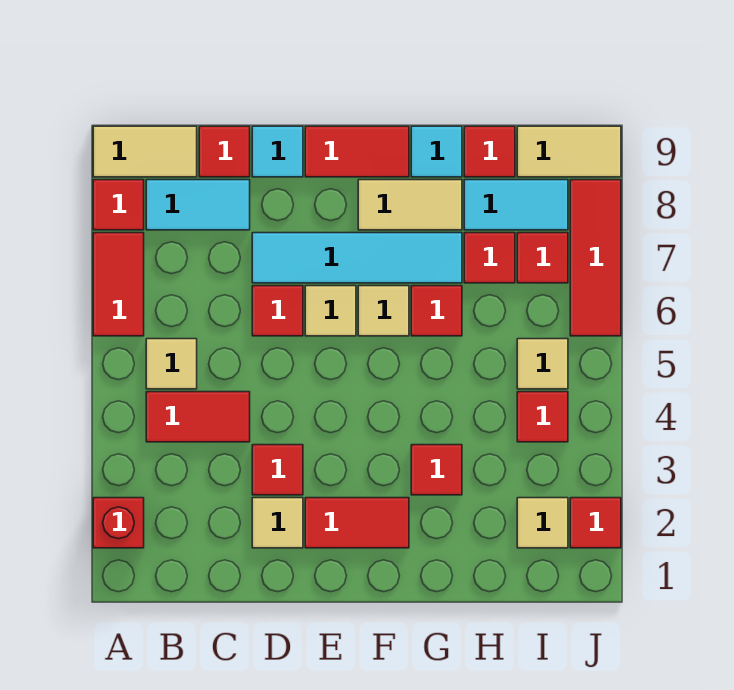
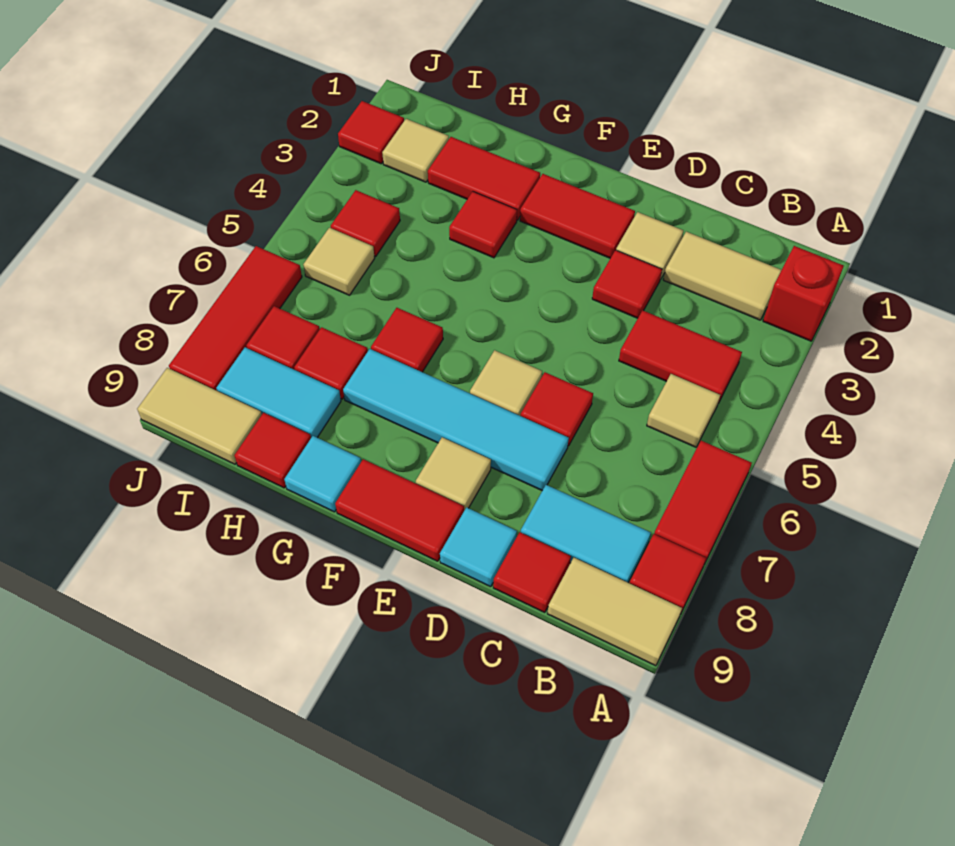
tan 1x1 tile [358,286,409,336] -> tan 1x1 tile moved to [416,437,491,511]
tan 1x2 tile [358,180,462,230] -> tan 1x2 tile moved to [663,232,781,320]
none -> red 1x2 tile [428,137,540,220]

